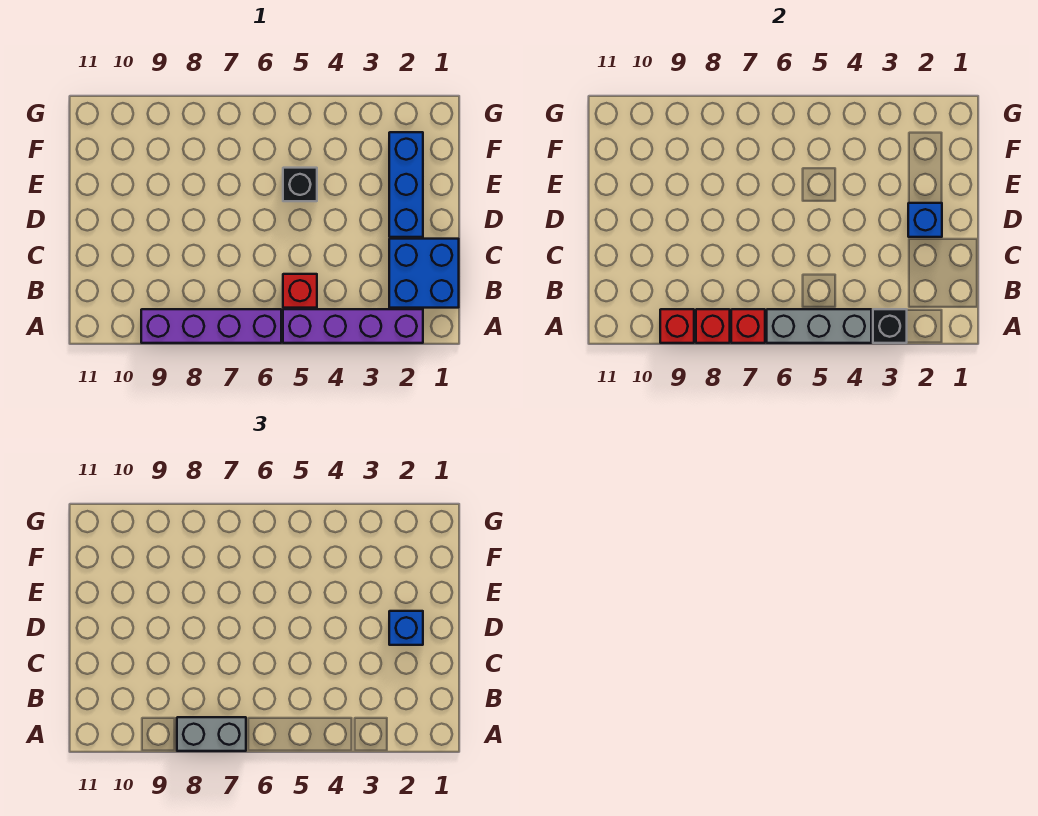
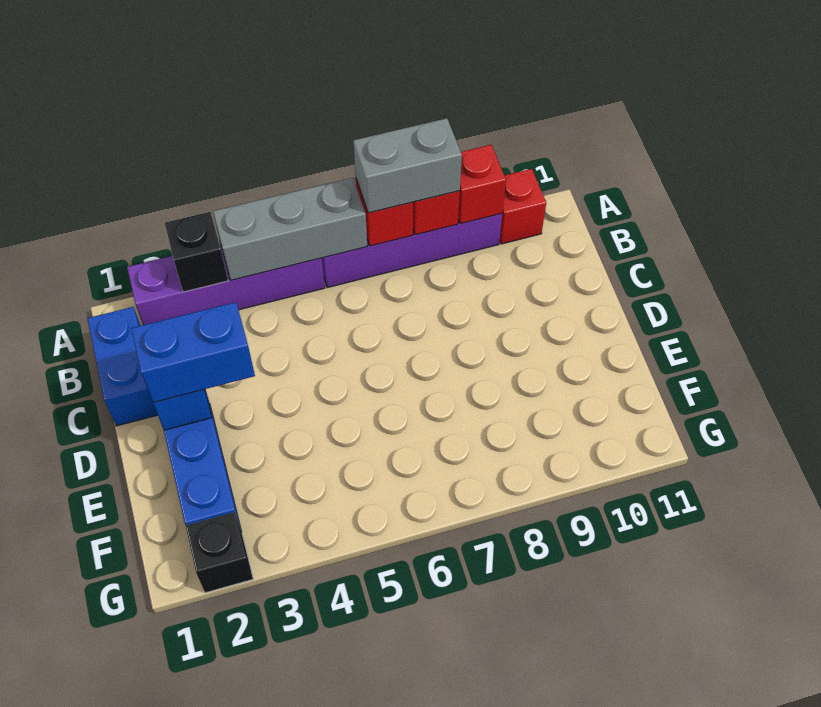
blue 2x2 brick [389,239,459,308] -> blue 1x2 brick [88,307,158,426]
red 1x1 brick [283,274,317,308] -> red 1x1 brick moved to [499,169,546,244]
blue 1x1 brick [389,611,423,645] -> blue 1x2 brick [131,302,255,403]
black 1x1 brick [283,168,317,201] -> black 1x1 brick moved to [185,512,253,593]

